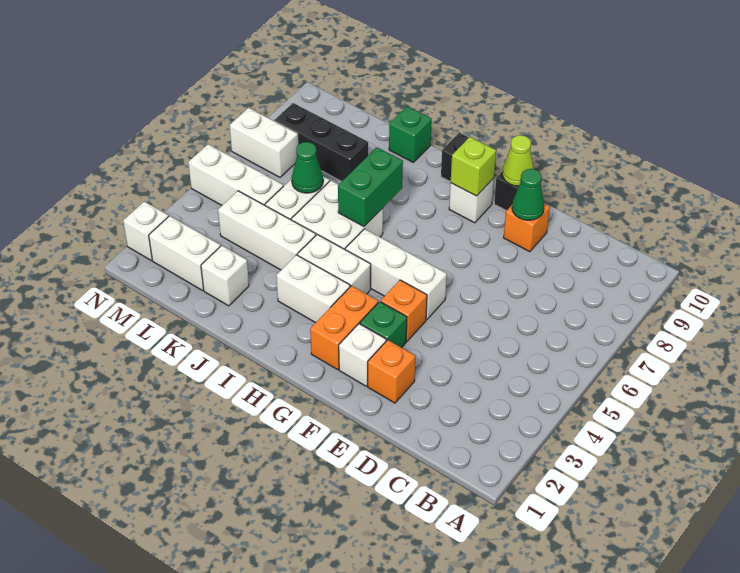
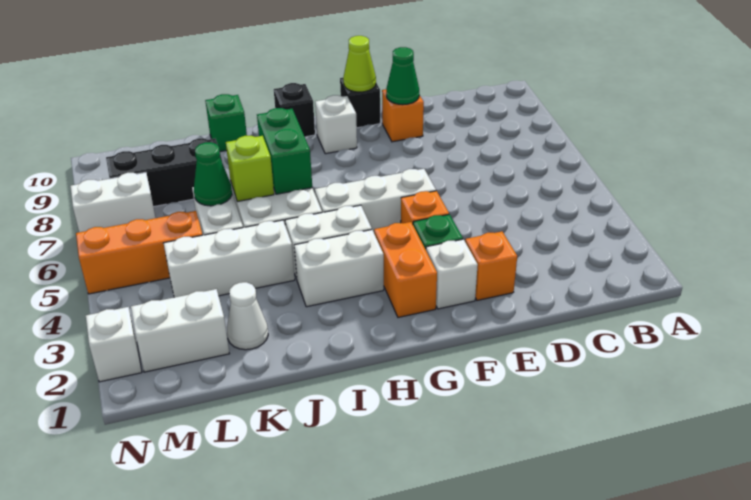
lime 1x1 brick [451,137,496,196] -> lime 1x1 brick moved to [226,136,274,202]
white 1x1 brick [201,246,249,306] -> white 1x1 cone [227,282,268,350]
white 1x3 brick [188,144,283,205] -> orange 1x3 brick [76,211,202,294]

